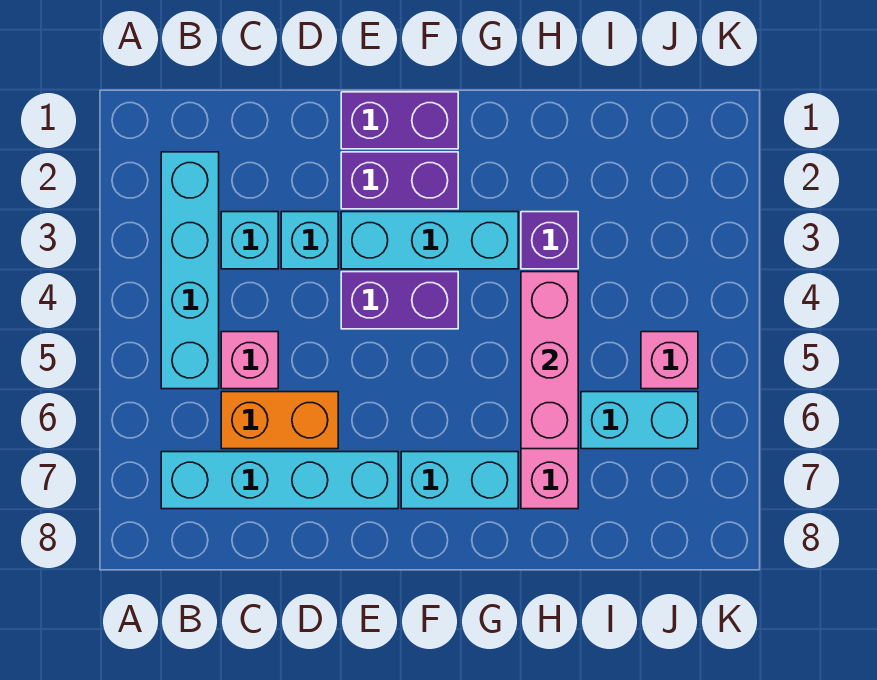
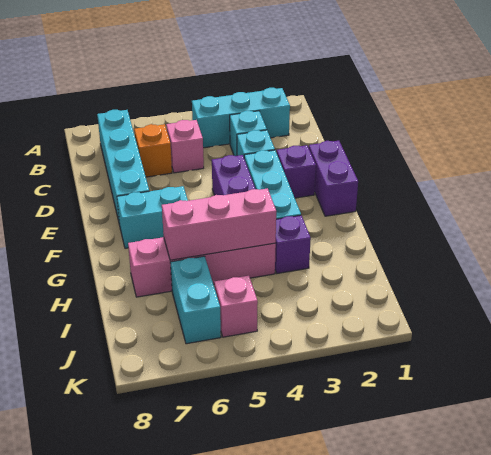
cyan 1x4 brick [161,152,219,389] -> cyan 1x3 brick [192,88,290,148]
orange 1x2 brick [221,392,338,449] -> orange 1x1 brick [134,124,172,177]
purple 1x2 brick [341,152,458,209] -> purple 1x1 brick [277,145,316,198]
cyan 1x2 brick [401,452,518,509] -> cyan 1x2 brick turned to [117,186,188,248]

